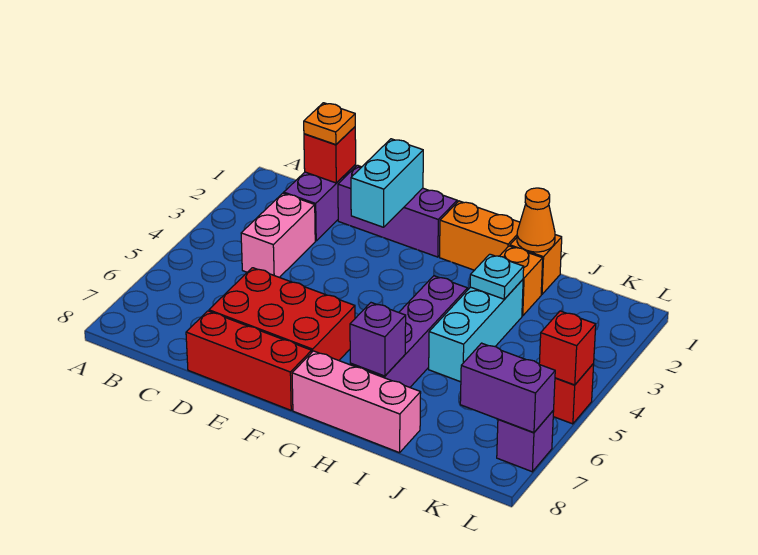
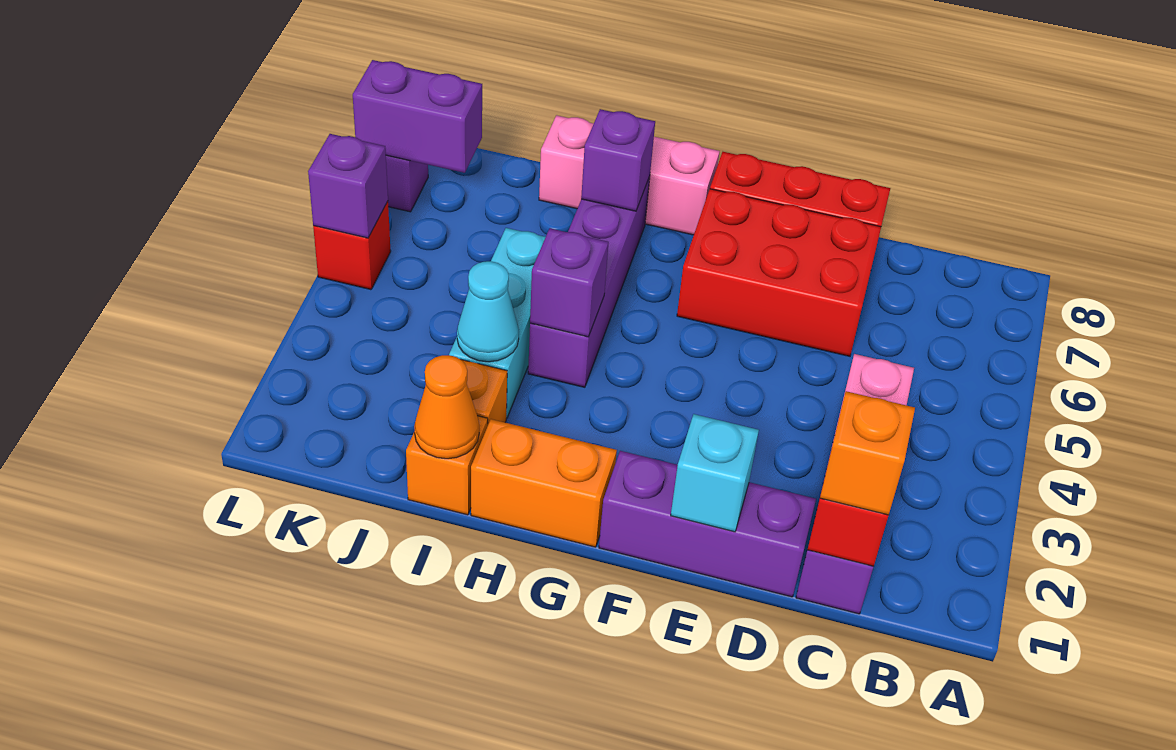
orange 1x1 plate [304,103,355,145] -> orange 1x1 brick [820,391,915,515]
cyan 1x2 brick [351,139,423,227] -> cyan 1x1 brick [671,414,759,532]
none -> purple 1x1 brick [530,228,609,337]
cyan 1x1 plate [470,254,524,299] -> cyan 1x1 cone [457,261,519,362]
red 1x1 brick [539,311,596,385] -> purple 1x1 brick [308,134,388,238]

